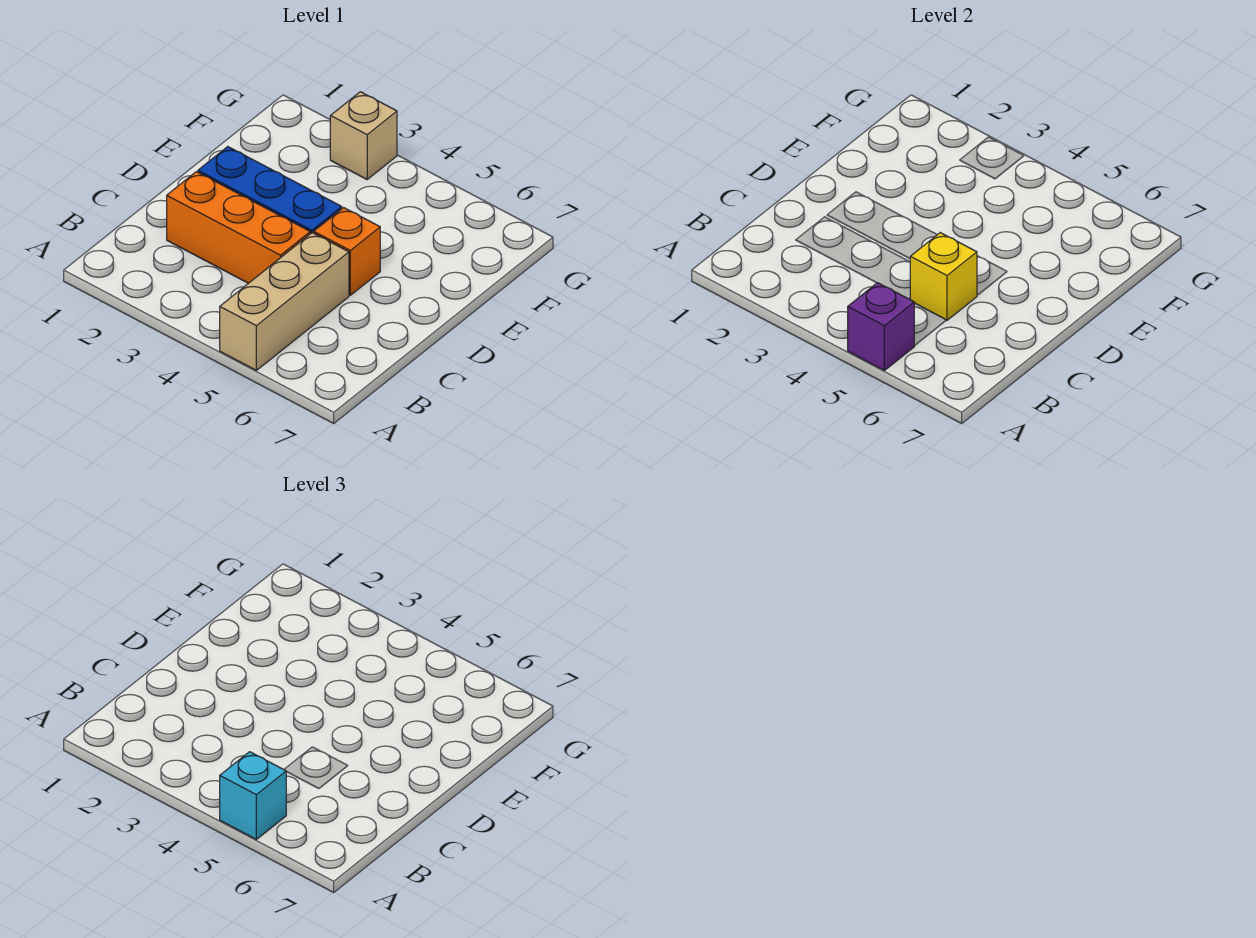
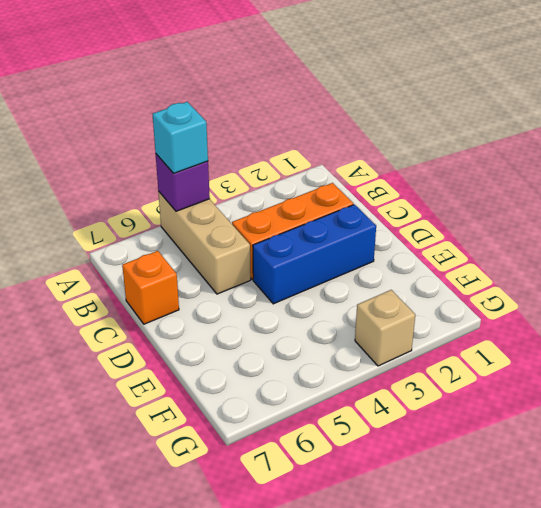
yellow 1x1 brick [910,233,977,320] -> none
orange 1x1 brick [314,208,380,295] -> orange 1x1 brick moved to [122,251,179,324]

